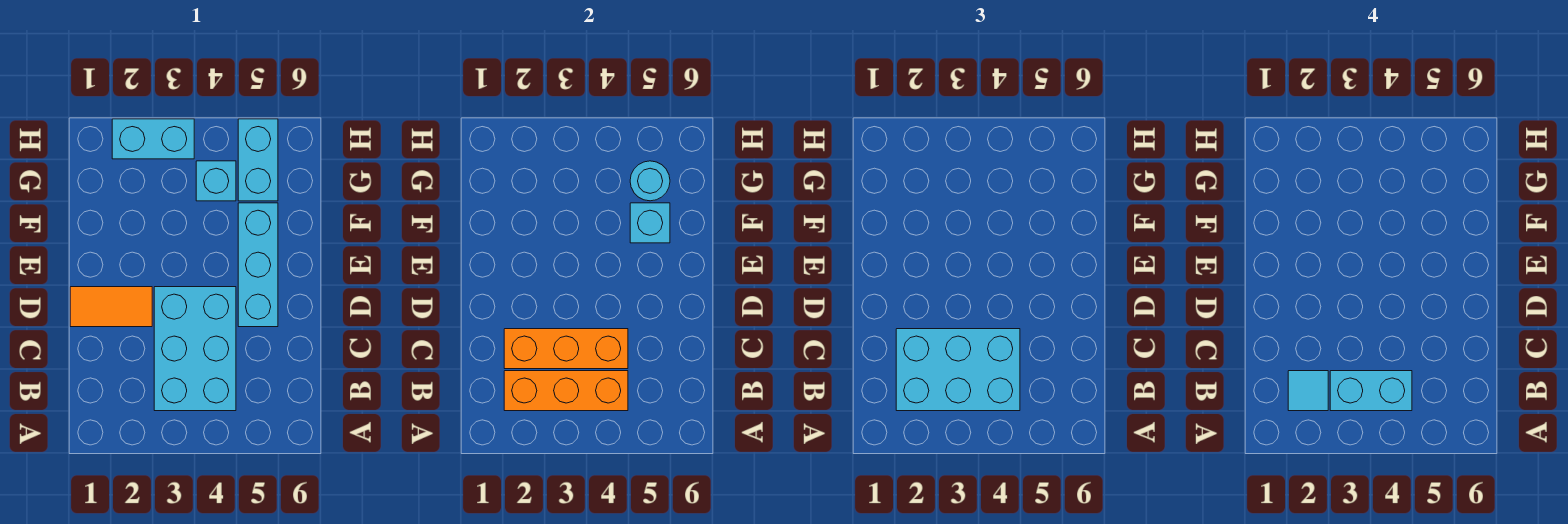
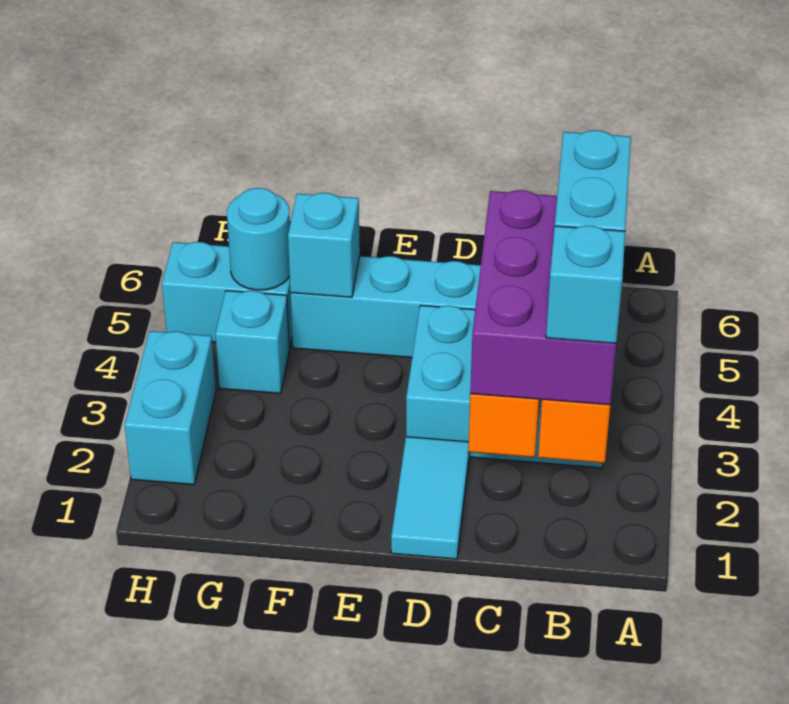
cyan 2x3 brick [896,329,1020,411] -> purple 2x3 brick [470,190,616,405]
cyan 1x1 tile [1288,371,1328,411] -> cyan 1x1 brick [546,225,625,343]
orange 1x2 tile [70,287,152,327] -> cyan 1x2 tile [391,437,469,559]

